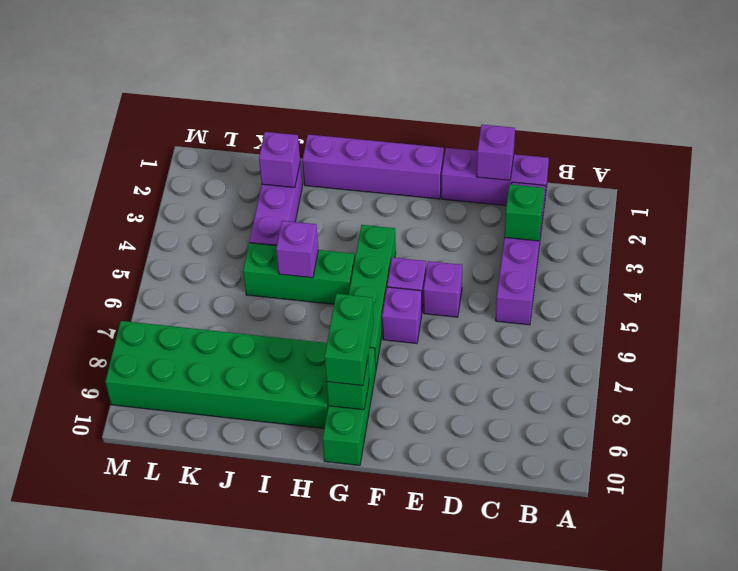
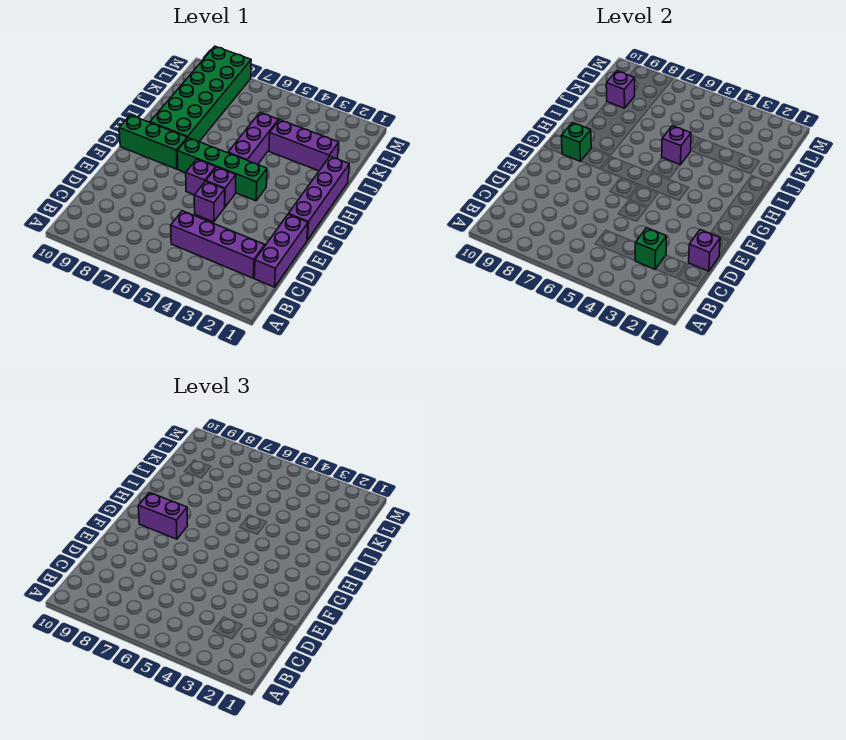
green 1x2 brick [324,294,374,386] -> purple 1x2 brick [138,493,188,539]
green 1x3 brick [243,243,355,304] -> purple 1x3 brick [228,113,279,165]
purple 1x1 brick [259,132,300,188] -> purple 1x1 brick moved to [606,71,635,108]

